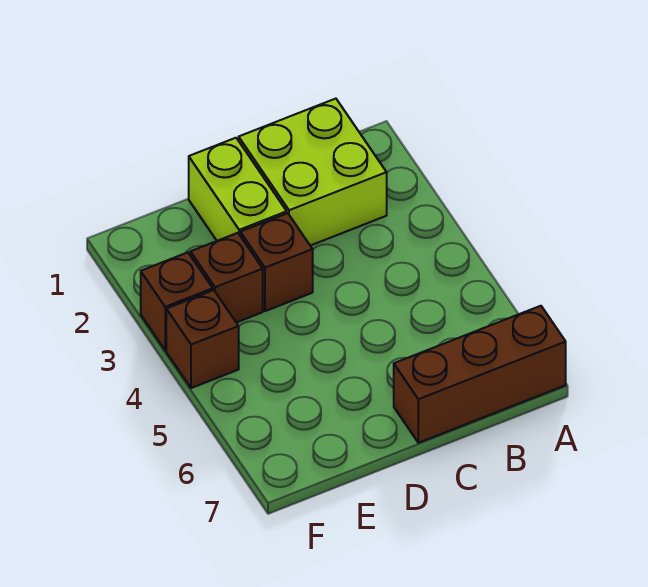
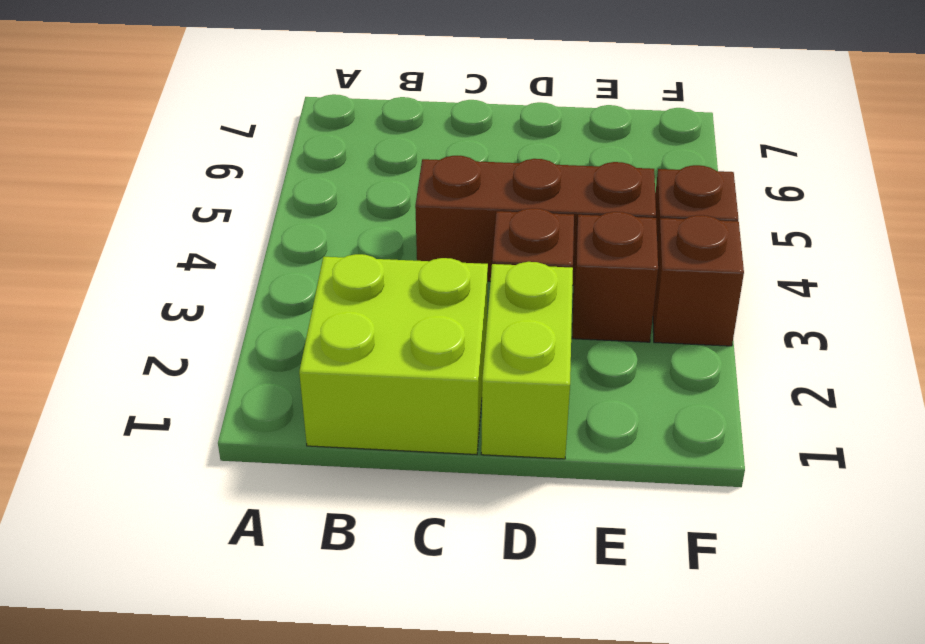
brown 1x3 brick [394,306,566,443] -> brown 1x3 brick moved to [415,156,656,285]

